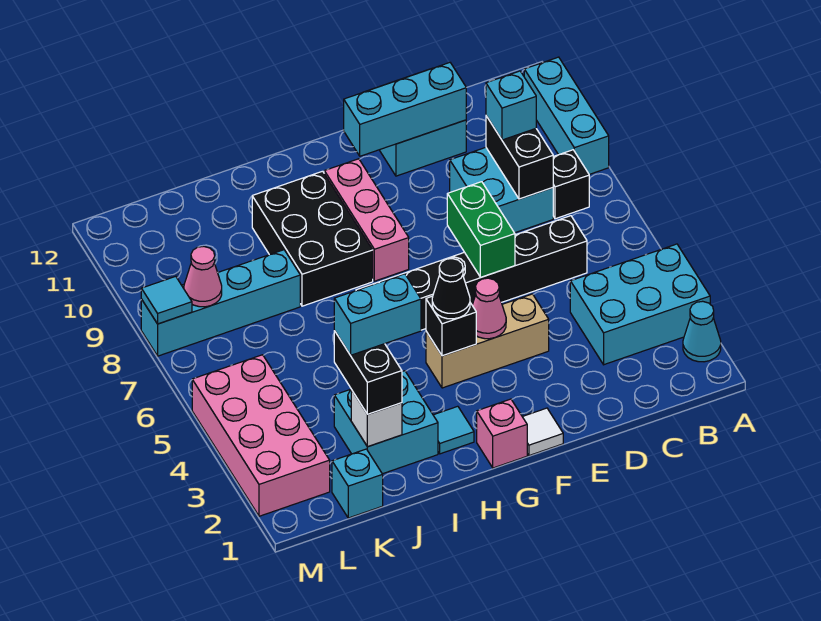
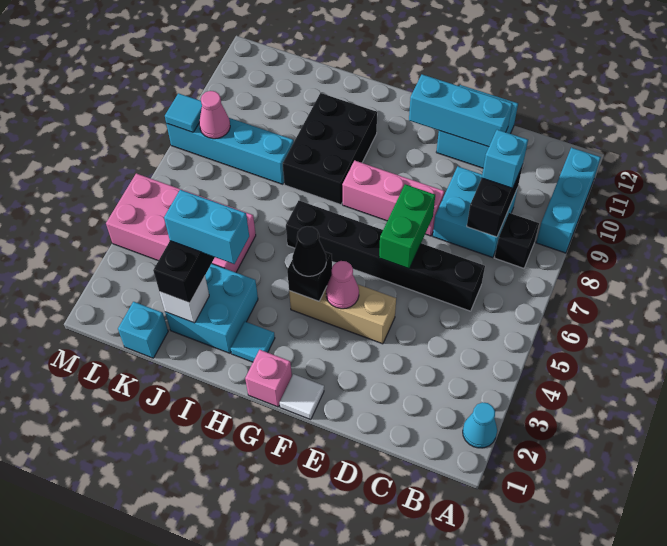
cyan 2x3 brick [570,244,710,365] -> none
pink 1x3 brick [324,159,409,281] -> pink 1x3 brick turned to [342,161,445,236]
pink 2x4 brick [192,355,330,516] -> pink 2x4 brick turned to [106,173,256,272]

